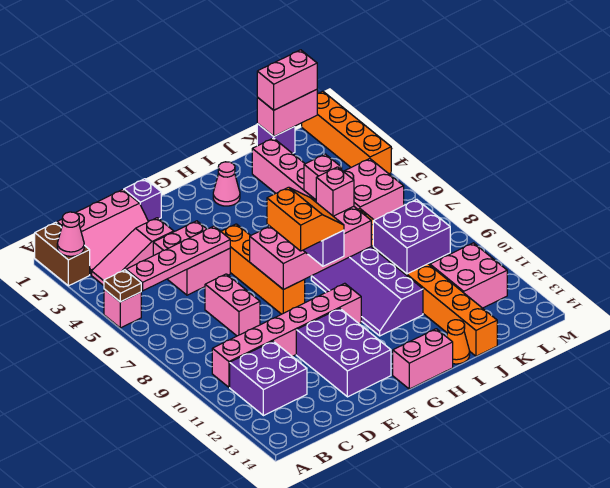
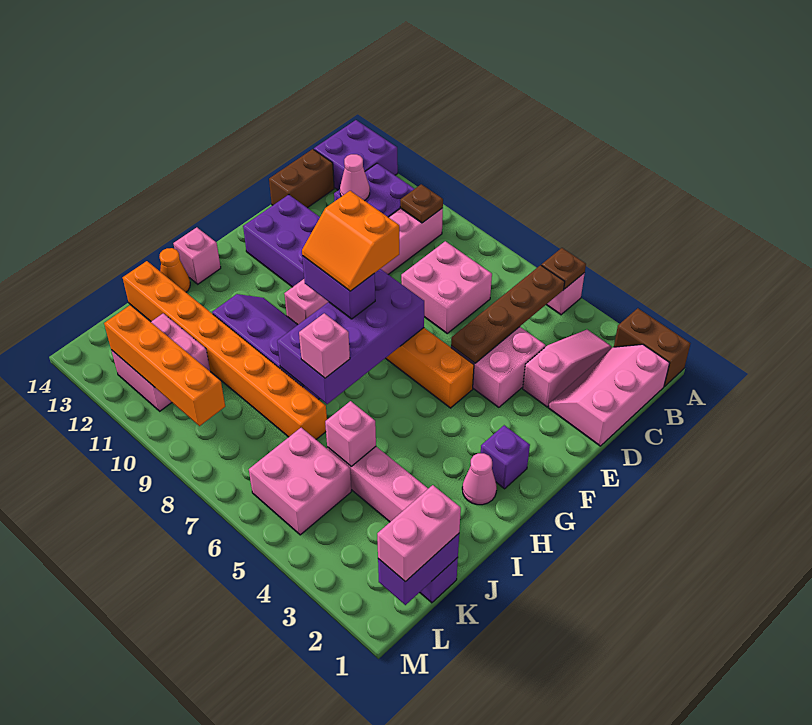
pink 1x1 cone [57,212,84,256] -> pink 1x1 cone moved to [340,154,370,201]
pink 1x4 plate [126,226,230,291] -> brown 1x4 plate [451,265,565,363]
none -> brown 1x1 plate [400,184,443,223]
none -> brown 1x2 brick [269,149,334,208]
pink 1x2 brick [205,274,260,336] -> pink 2x2 brick [401,241,492,333]
purple 1x1 brick [124,179,161,222] -> purple 1x1 brick moved to [481,425,530,489]
pink 2x4 brick [250,206,371,290] -> purple 2x4 brick [277,269,424,404]
pink 1x2 brick [393,329,453,389] -> pink 1x1 brick [173,227,221,284]
purple 2x2 brick [373,199,450,274] -> purple 2x2 brick moved to [314,120,398,190]
pink 1x2 brick [257,89,317,136] -> purple 1x2 brick [378,534,459,605]
orange 1x4 brick [302,91,391,174] -> orange 1x4 brick moved to [104,305,225,426]

